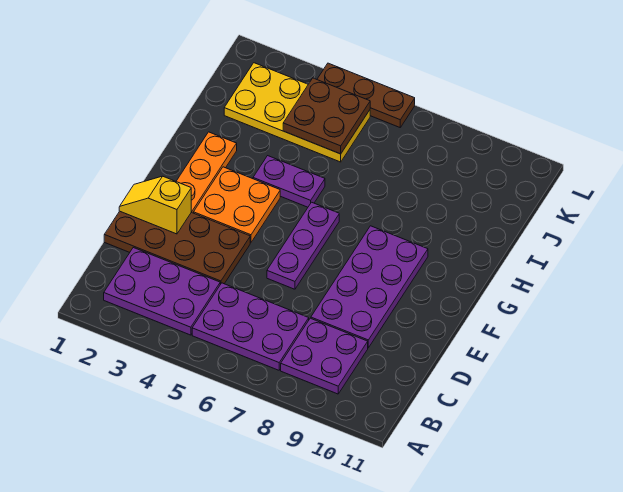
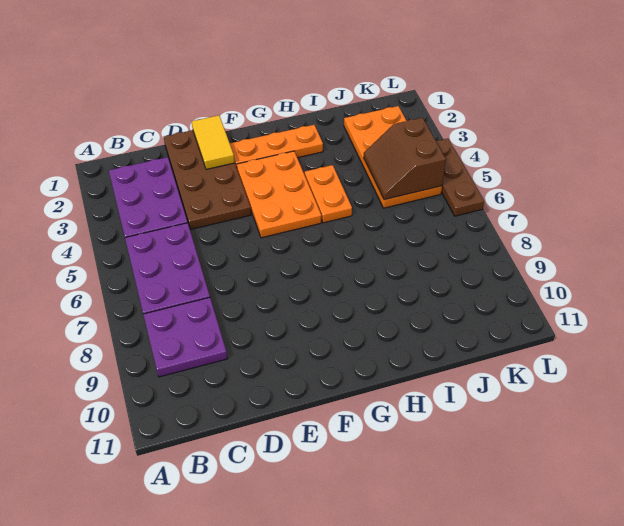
purple 2x4 plate [311,226,428,348] -> none
yellow 1x2 slope [119,176,191,234] -> yellow 1x2 tile [192,115,235,169]
purple 1x3 plate [267,202,339,289] -> none
orange 2x2 plate [194,167,280,243] -> orange 2x3 plate [236,151,321,238]
purple 1x2 plate [253,156,325,207] -> orange 1x2 plate [305,165,352,223]
yellow 2x4 plate [224,63,370,162] -> orange 2x4 plate [344,106,442,208]
brown 2x2 plate [283,78,370,154] -> brown 2x2 slope [364,118,446,200]

